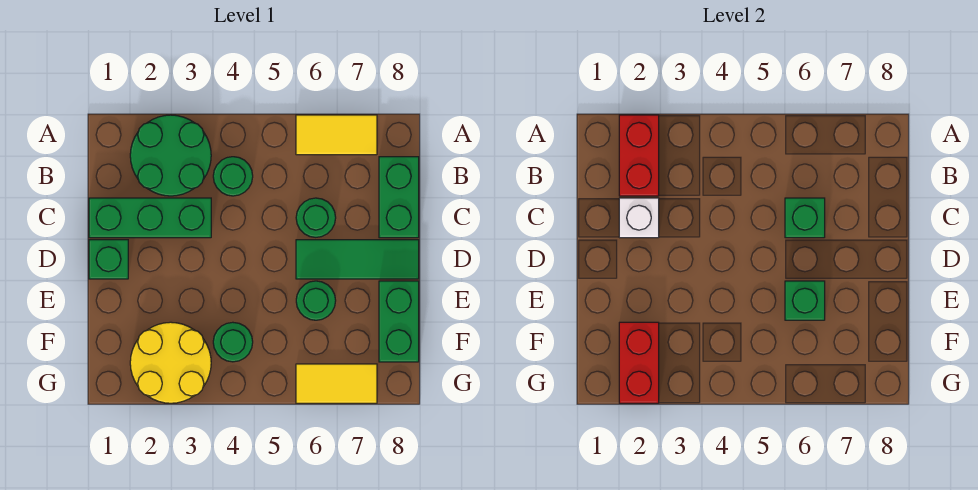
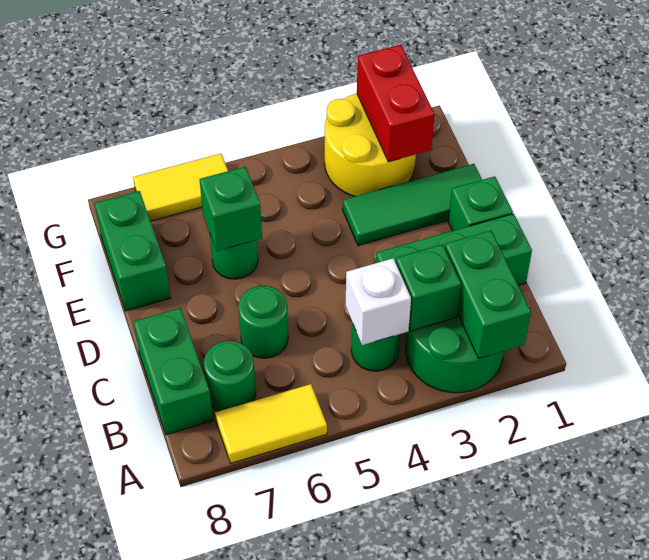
red 1x2 brick [619,115,659,196] -> green 1x2 brick [445,231,531,359]
white 1x1 brick [619,198,659,238] -> white 1x1 brick moved to [346,258,411,345]
green 1x1 brick [785,198,825,238] -> green 1x1 brick moved to [396,244,461,331]
green 1x3 tile [296,240,419,279] -> green 1x3 tile moved to [343,164,482,245]
green 1x1 round brick [213,322,253,362] -> green 1x1 round brick moved to [204,341,256,411]

